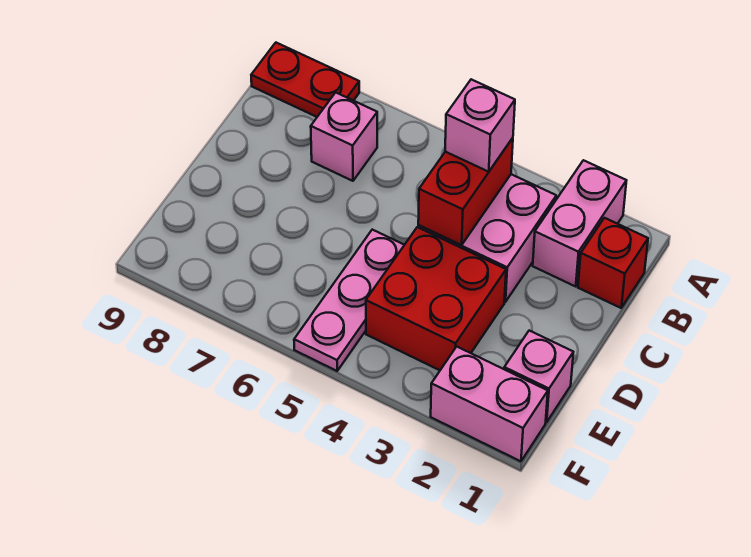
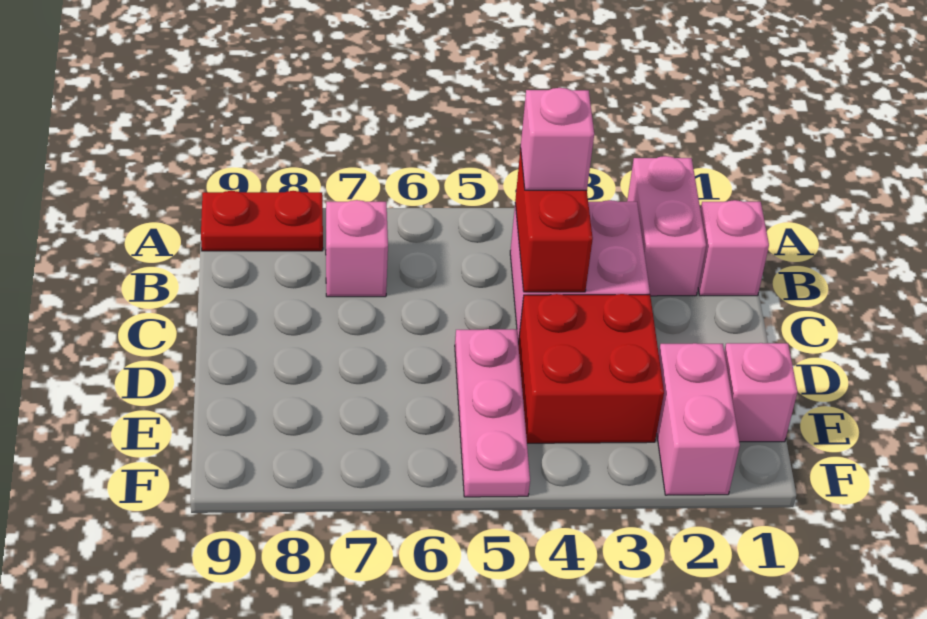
red 1x1 brick [578,218,648,308] -> pink 1x1 brick [698,200,769,296]
pink 1x2 brick [431,347,548,461] -> pink 1x2 brick turned to [657,343,740,495]

